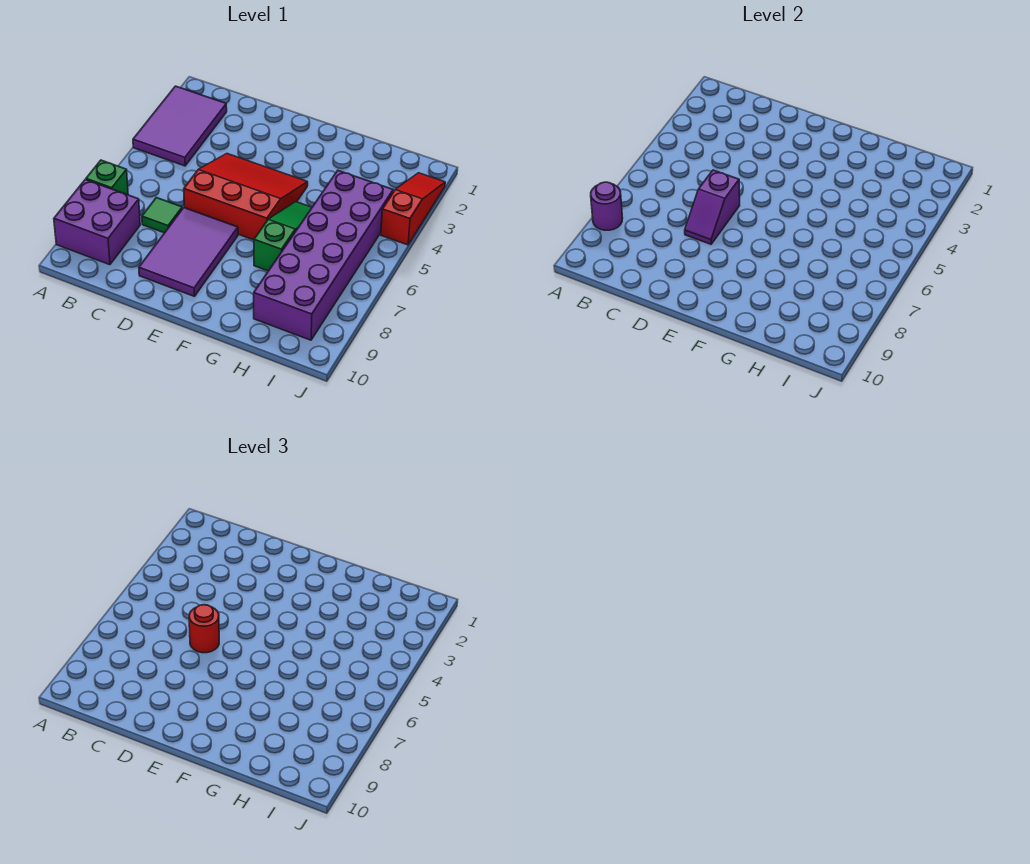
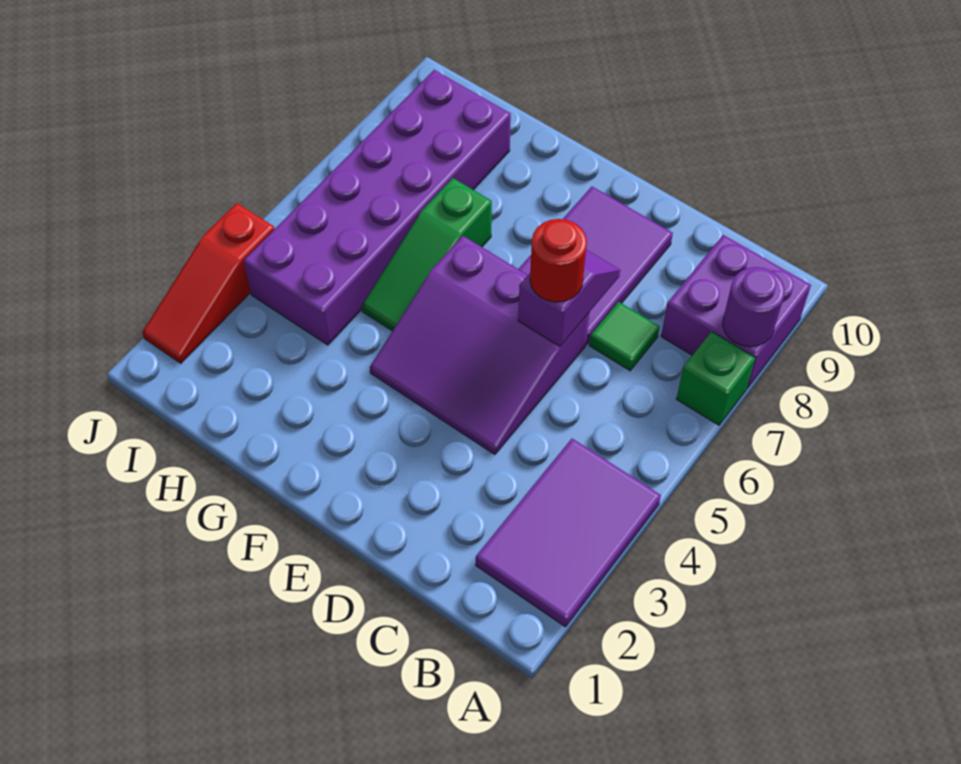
red 3x3 slope [184,154,308,240] -> purple 3x3 slope [370,236,589,454]

